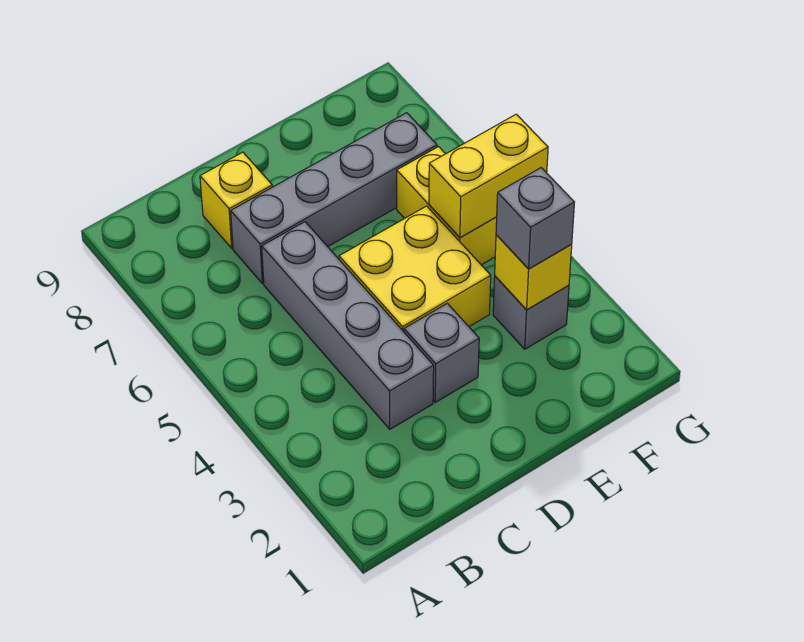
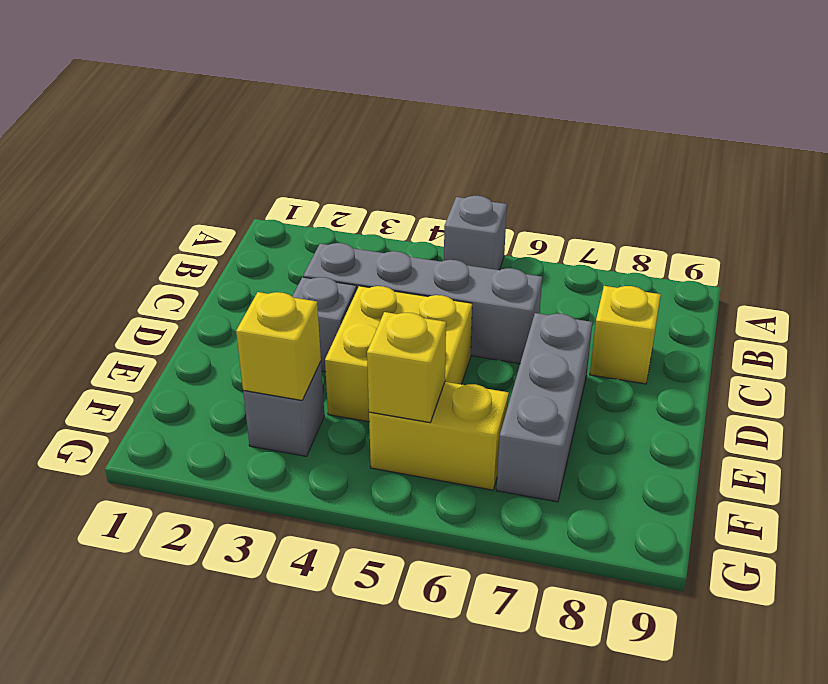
grey 1x4 brick [231,113,437,284] -> grey 1x3 brick [497,313,592,502]
grey 1x1 brick [496,168,574,269] -> grey 1x1 brick moved to [444,196,507,270]
yellow 1x2 brick [429,114,548,238] -> yellow 1x1 brick [367,312,446,423]

